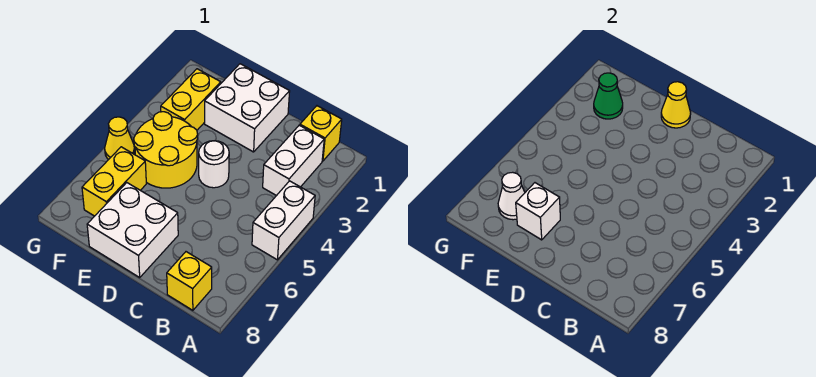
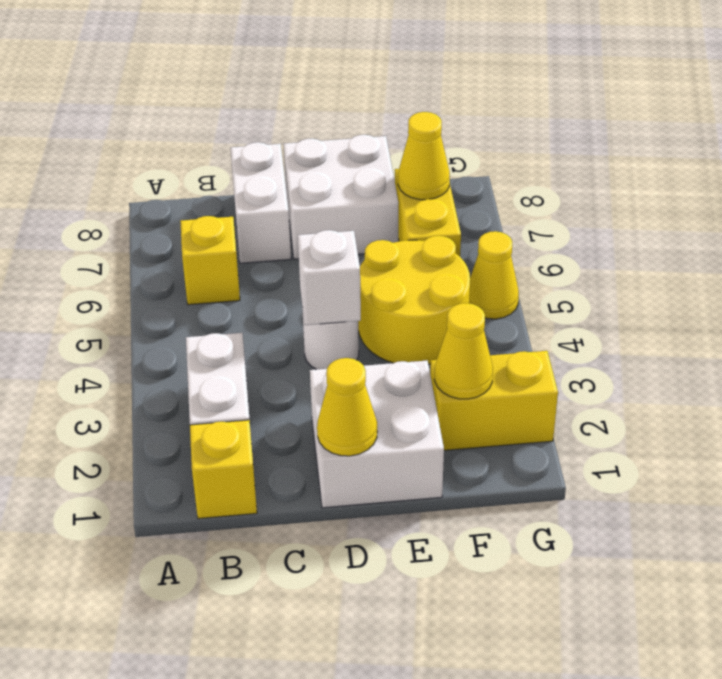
white 1x2 brick [252,181,315,260] -> white 1x2 brick moved to [231,142,291,263]
yellow 1x1 brick [167,252,212,310] -> yellow 1x1 brick moved to [180,216,240,305]
white 1x1 brick [516,183,560,240] -> white 1x1 brick moved to [298,230,361,325]
yellow 1x2 brick [161,69,221,130] -> yellow 1x2 brick turned to [430,351,558,450]
green 1x1 cone [594,73,623,119] -> yellow 1x1 cone [434,303,493,399]
white 1x1 cone [498,172,525,220] -> yellow 1x1 cone [398,112,450,200]

